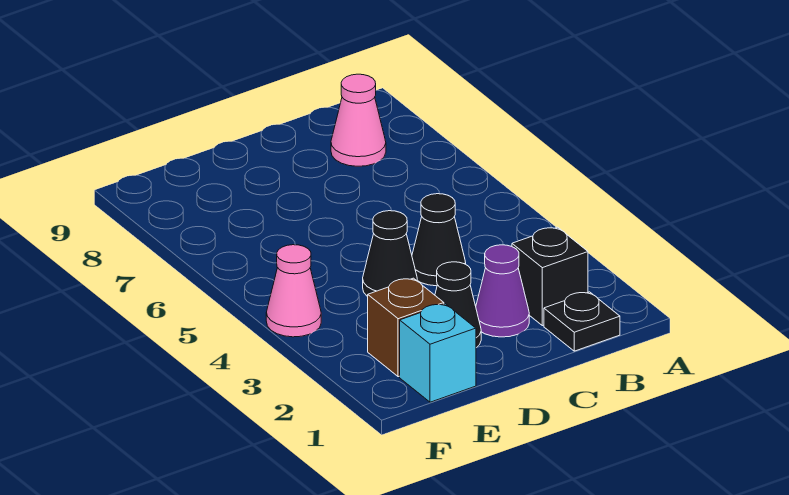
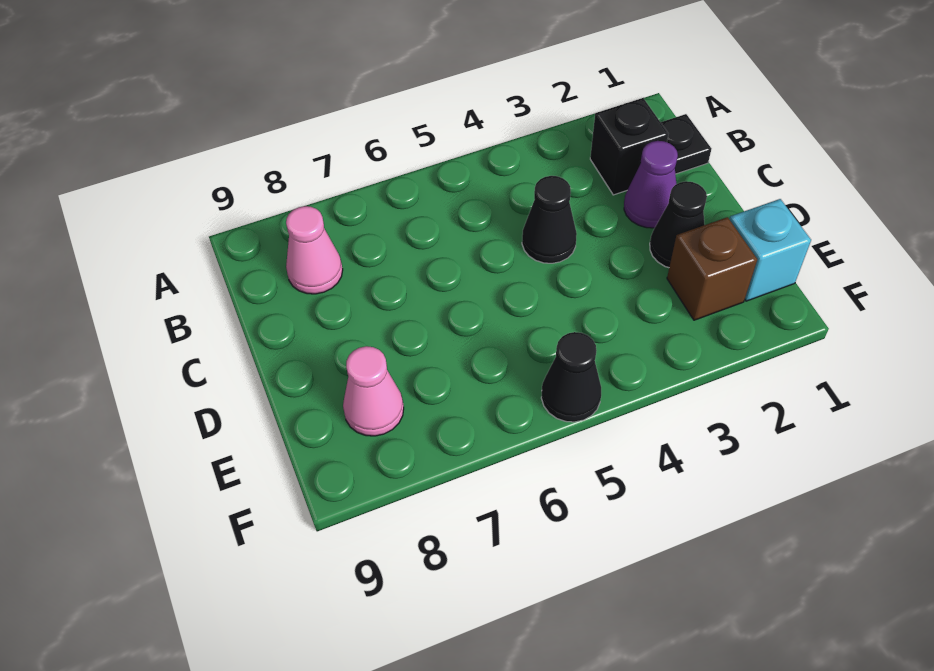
black 1x1 cone [363,211,417,297] -> black 1x1 cone moved to [541,332,601,422]
pink 1x1 cone [266,245,321,337] -> pink 1x1 cone moved to [343,346,404,436]

